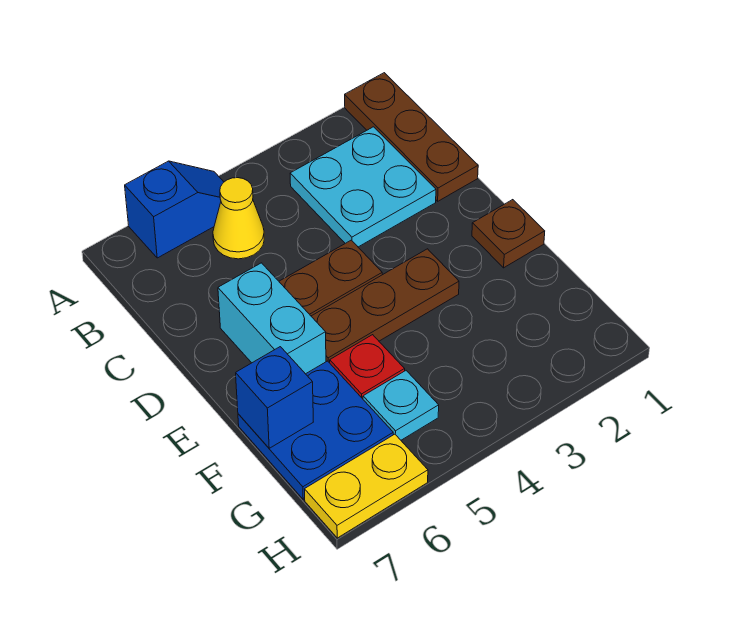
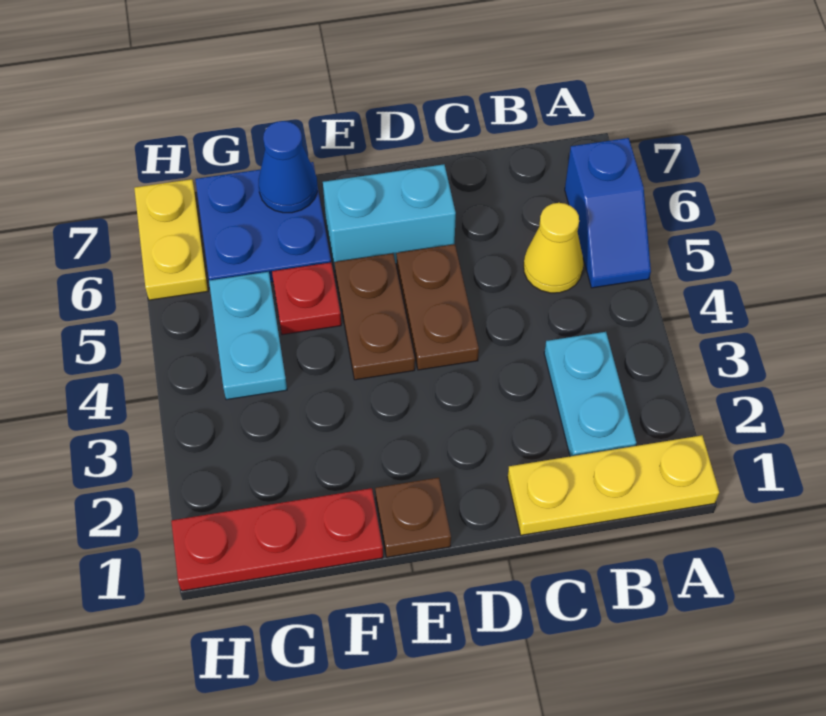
brown 1x3 plate [345,73,478,201] -> yellow 1x3 plate [508,435,719,535]
cyan 2x2 plate [290,127,436,247] -> cyan 1x2 plate [544,332,636,456]
brown 1x3 plate [311,249,459,363] -> brown 1x2 plate [334,253,415,380]
none -> red 1x3 plate [171,488,383,591]
blue 1x1 brick [236,347,313,448] -> blue 1x1 cone [259,121,317,213]
cyan 1x1 plate [363,371,439,440] -> cyan 1x2 plate [209,272,287,400]

